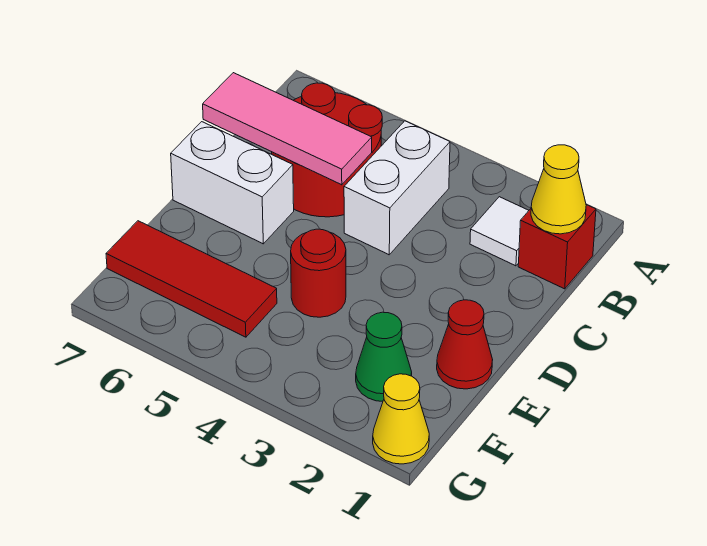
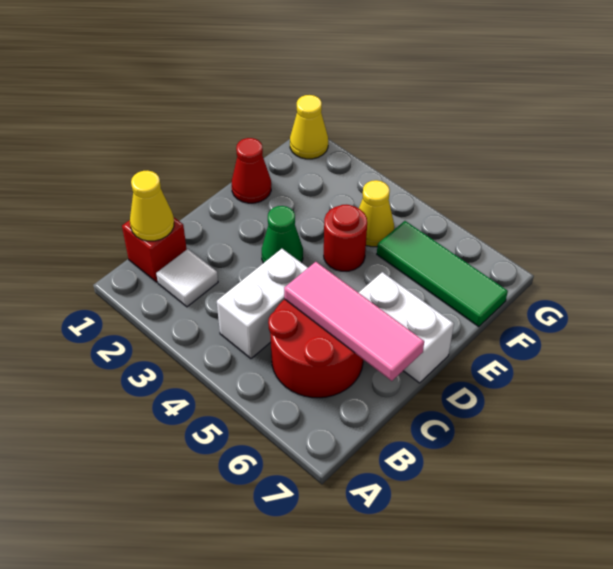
green 1x1 cone [356,312,412,401] -> green 1x1 cone moved to [262,206,303,263]
none -> yellow 1x1 cone [359,180,394,247]
red 1x3 tile [106,221,277,337] -> green 1x3 tile [377,221,508,327]

